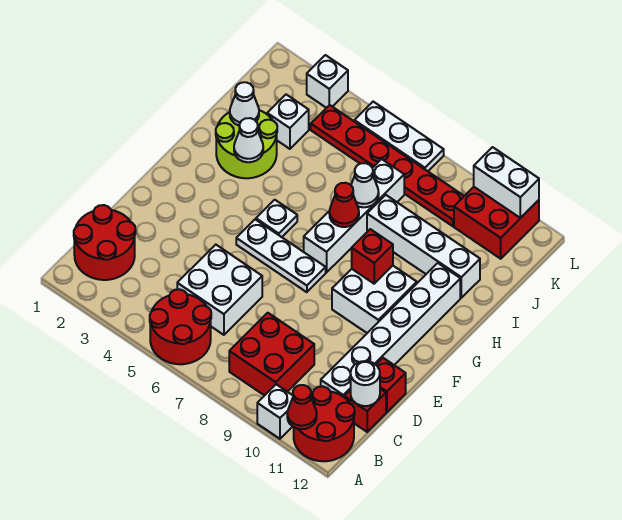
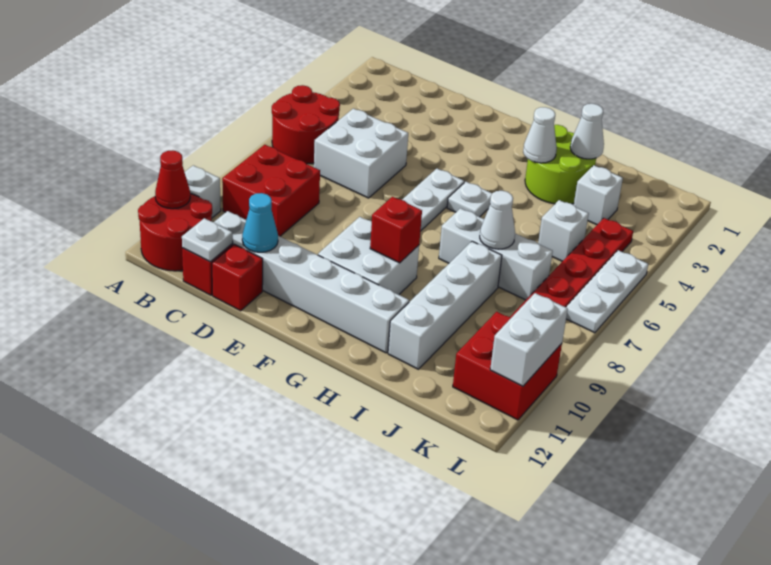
red 2x2 round brick [74,205,136,280] -> none
white 1x1 round brick [350,361,380,406] -> white 1x1 plate [182,218,233,262]
none -> cyan 1x1 cone [242,193,278,252]
white 1x4 brick [304,159,404,273] -> white 1x3 brick [439,208,553,300]
red 1x1 cone [329,183,359,227] -> none
white 1x1 brick [307,55,348,108] -> white 1x1 brick moved to [538,200,589,261]

